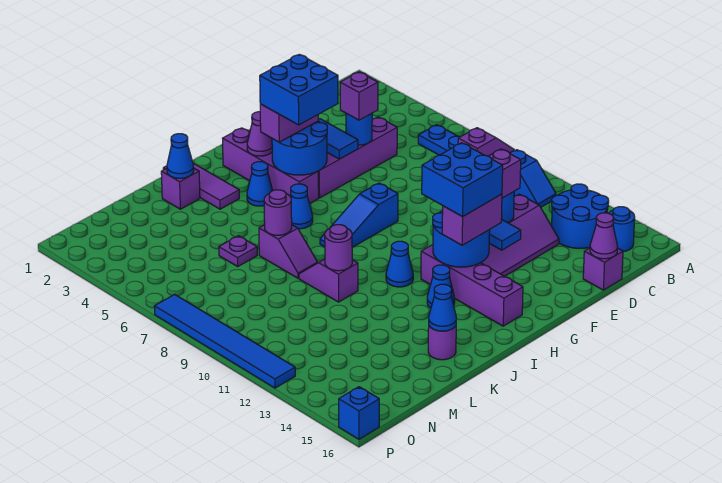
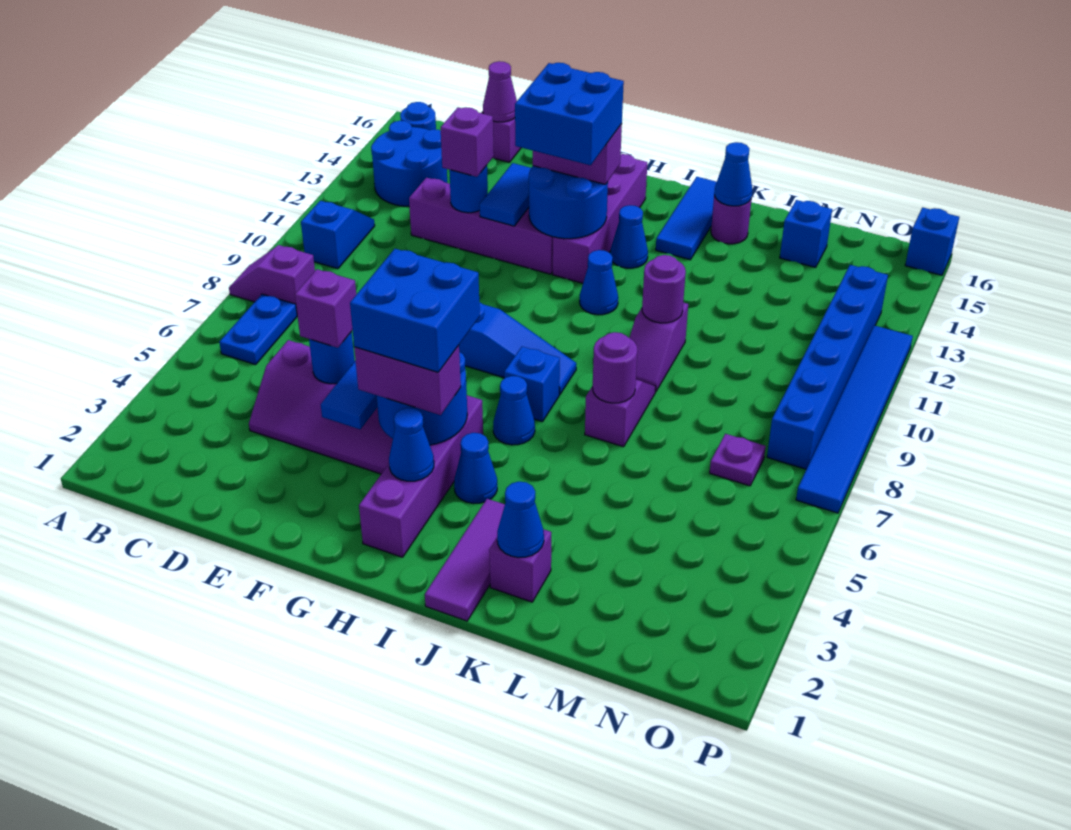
purple 1x1 cone [247,112,272,156] -> blue 1x1 cone [389,408,434,481]
none -> blue 1x1 brick [504,347,560,422]
none -> blue 1x3 tile [656,177,717,260]
purple 1x1 plate [219,236,257,266] -> purple 1x1 plate moved to [710,434,766,486]
none -> blue 1x1 brick [780,200,832,267]
none -> blue 1x6 brick [767,265,888,469]

